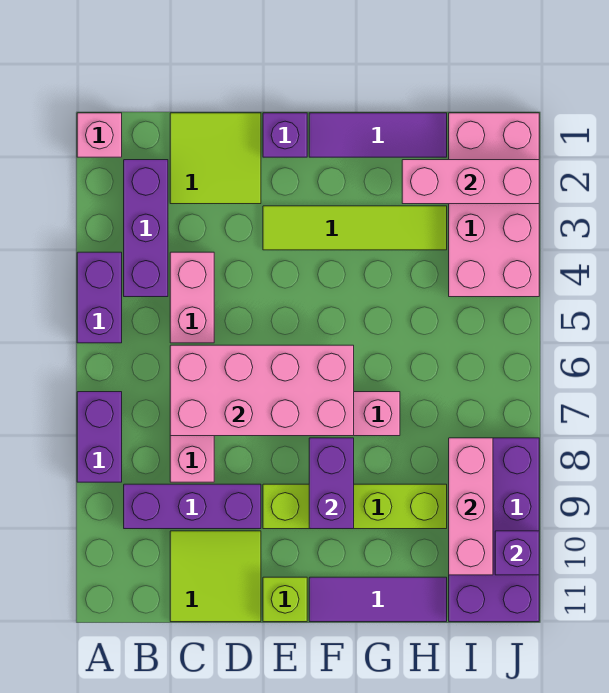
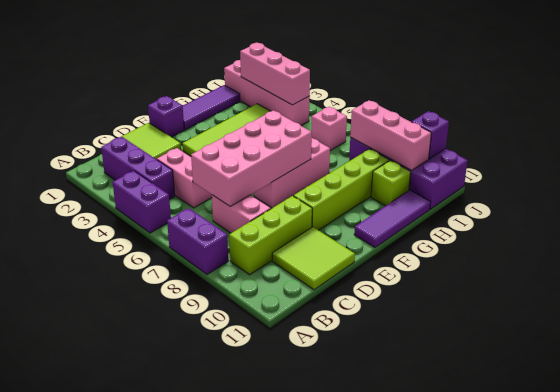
pink 1x1 brick [77,113,122,157] -> pink 1x1 brick moved to [311,107,347,151]
purple 1x3 brick [124,484,261,529] -> lime 1x3 brick [229,196,312,275]
lime 1x1 brick [263,577,307,622] -> lime 1x1 brick moved to [371,160,411,206]
purple 1x2 brick [309,438,354,529] -> none
pink 1x3 brick [402,160,539,204] -> pink 1x3 brick turned to [240,43,310,105]
pink 2x4 brick [449,113,539,297] -> pink 1x4 brick [224,60,310,125]

